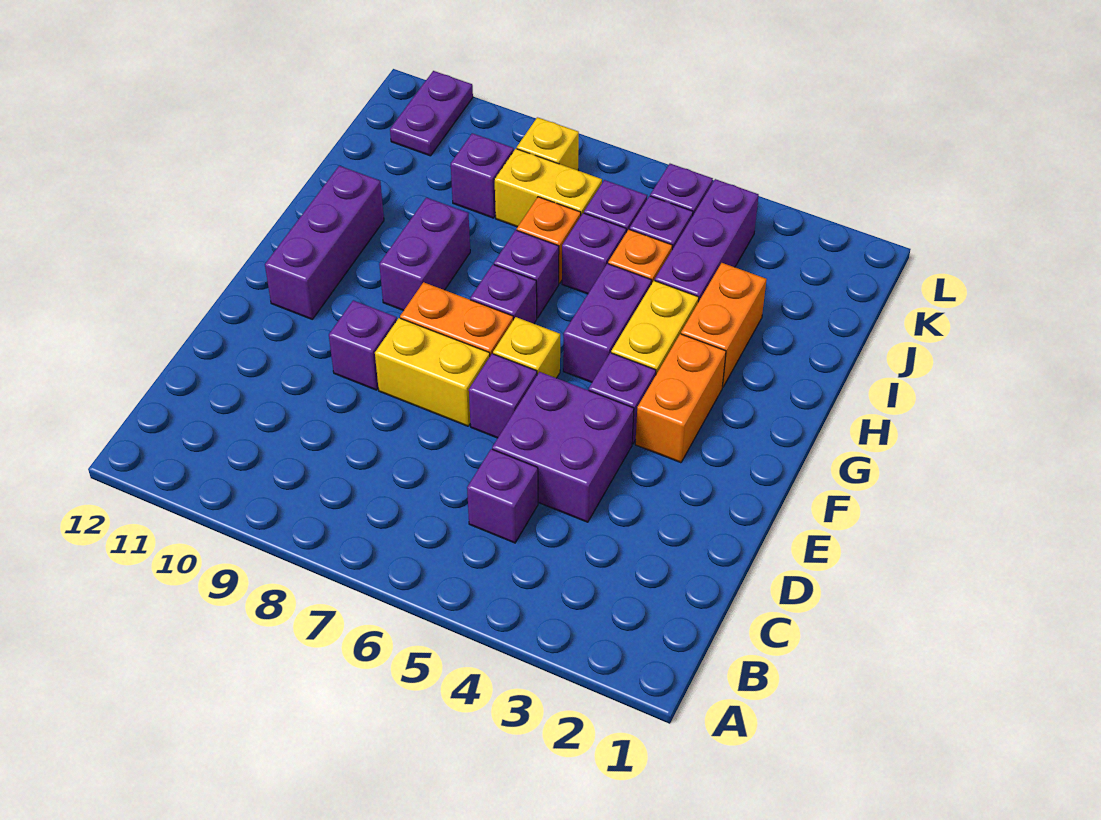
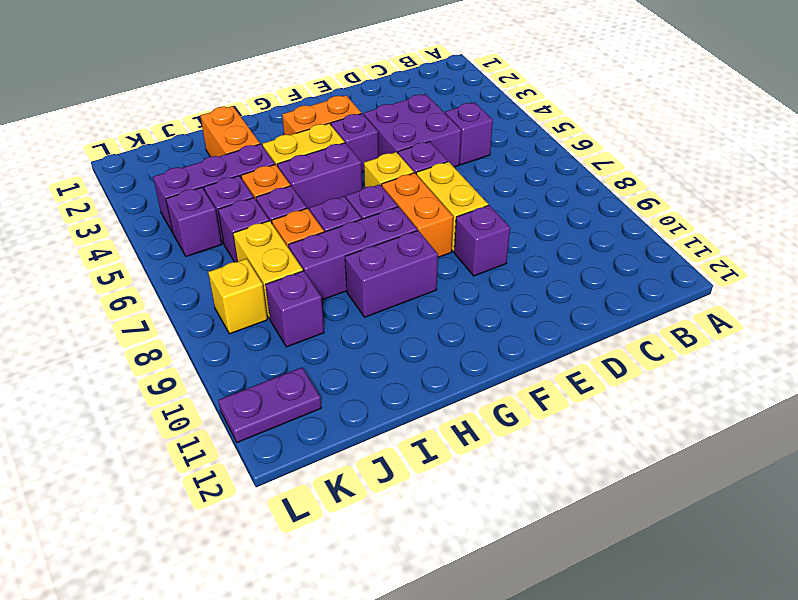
purple 1x3 brick [265,166,384,319] -> purple 1x3 brick moved to [288,207,417,300]
orange 1x2 brick [681,263,767,387] -> orange 1x2 brick turned to [200,106,260,157]

